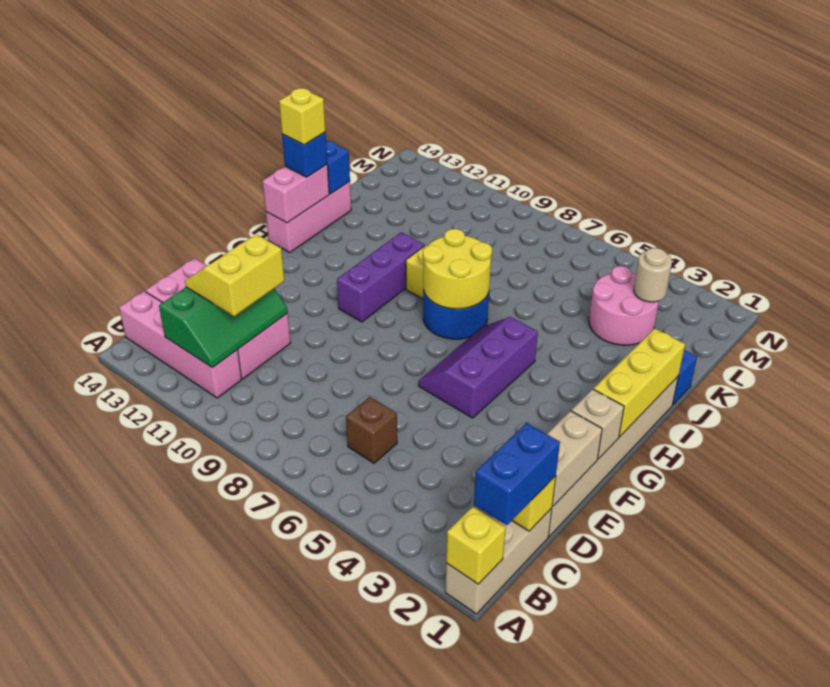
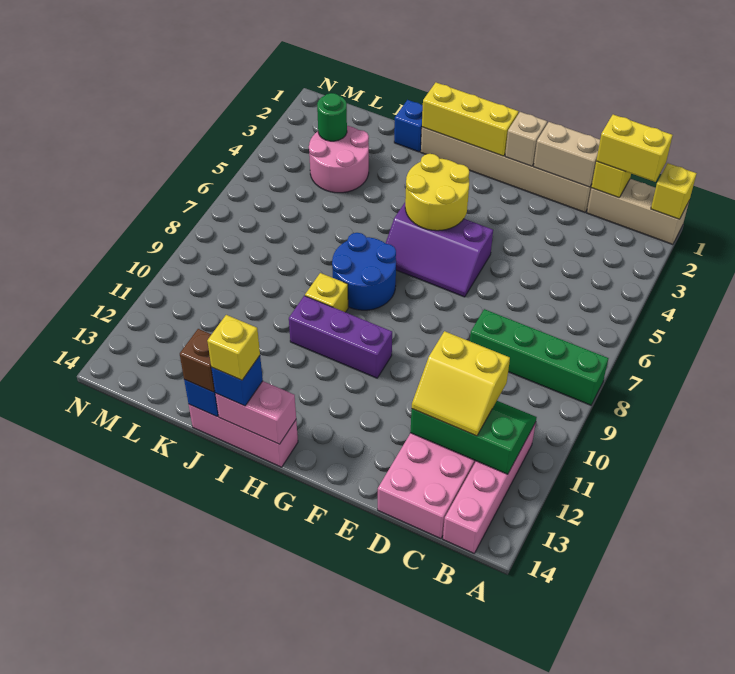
none -> green 1x4 brick [470,309,608,405]
blue 1x2 brick [474,423,560,525] -> yellow 1x2 brick [596,115,673,182]
brown 1x1 brick [346,397,397,463] -> brown 1x1 brick moved to [180,329,215,392]
yellow 2x2 round brick [423,229,492,309] -> yellow 2x2 round brick moved to [405,154,469,231]
tan 1x1 round brick [634,248,672,302] -> green 1x1 round brick [317,93,347,141]

